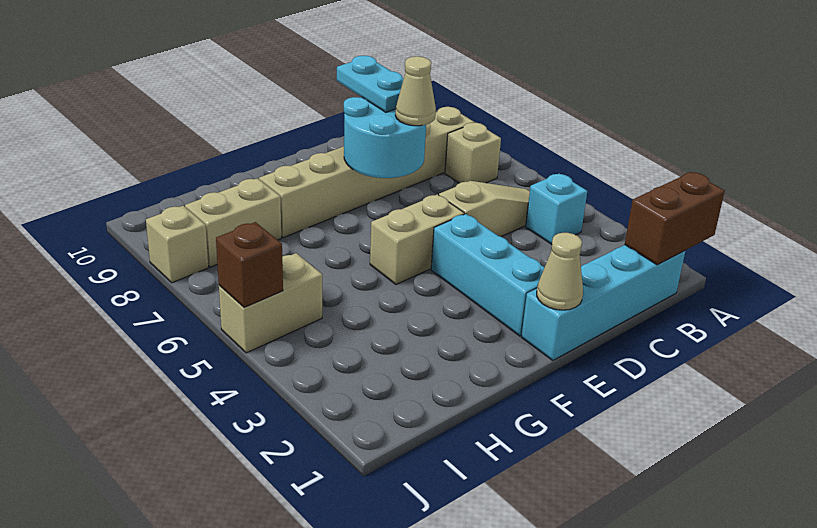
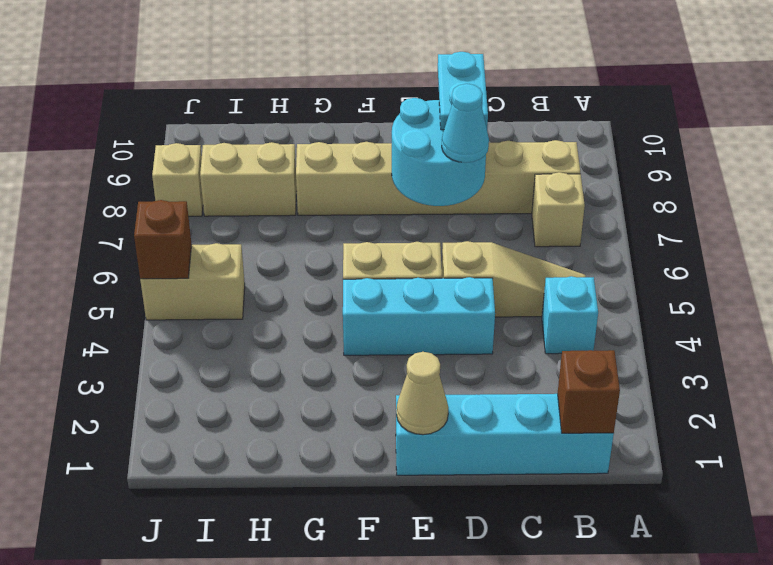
brown 1x2 brick [625,172,725,265] -> brown 1x1 brick [558,350,620,433]
tan 1x1 cone [395,56,436,126] -> cyan 1x1 cone [442,84,489,163]
cyan 1x3 brick [431,214,544,336] -> cyan 1x3 brick turned to [343,277,495,355]

